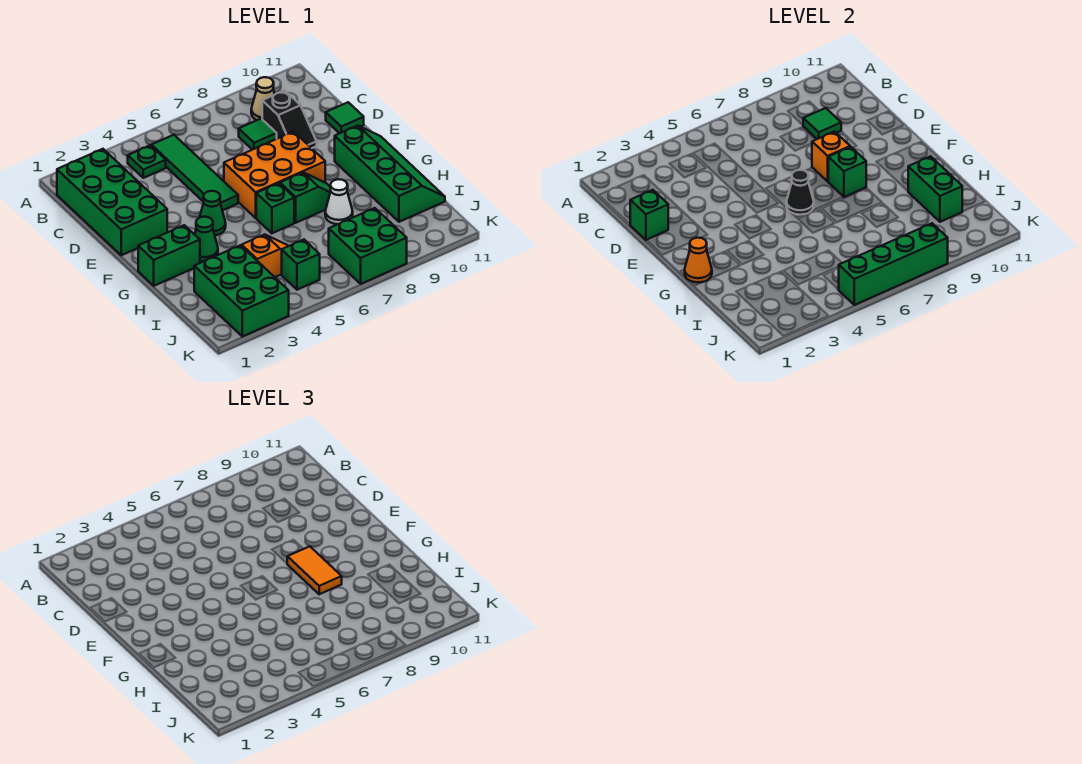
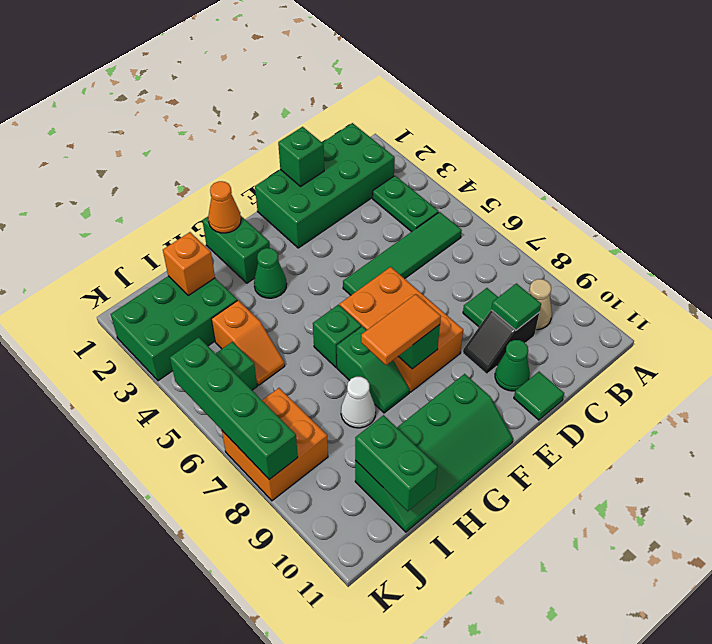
green 1x1 plate [128,145,166,178] -> green 1x2 plate [372,176,439,232]
orange 1x1 brick [812,132,850,181] -> orange 1x1 brick moved to [163,232,215,295]
green 1x1 cone [200,191,226,236] -> green 1x1 cone moved to [495,340,530,391]
black 1x1 cone [786,170,814,215] -> none
green 1x2 brick [908,156,963,222] -> green 1x2 brick turned to [355,415,438,511]
green 2x2 brick [329,208,407,284] -> orange 2x2 brick [222,388,328,501]

